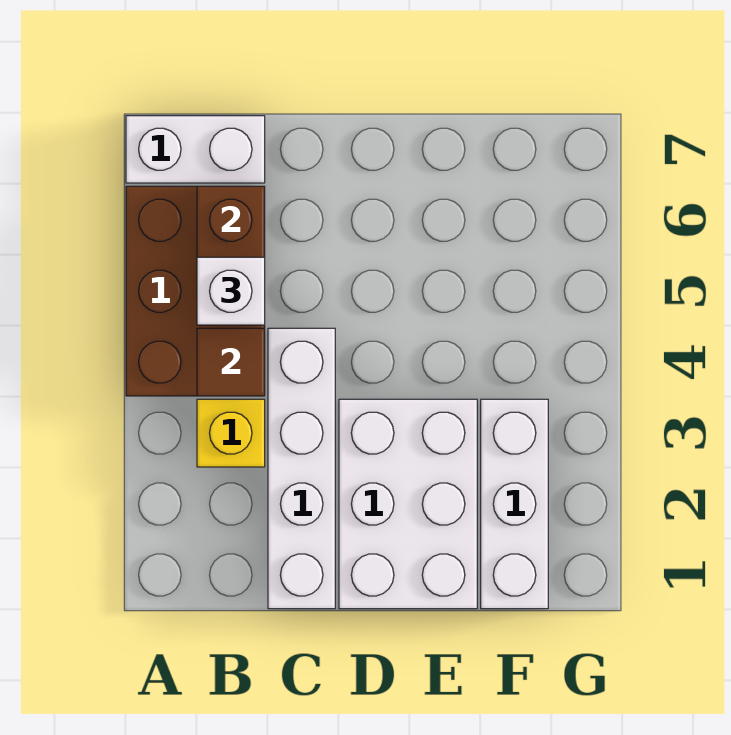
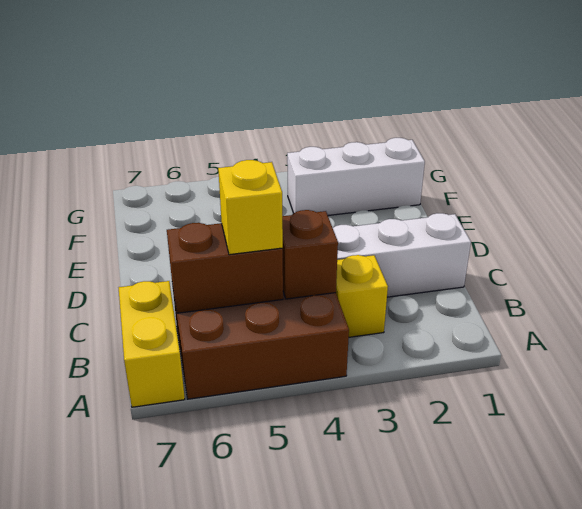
white 1x2 brick [126,116,265,183] -> yellow 1x2 brick [119,281,185,407]
brown 1x1 tile [197,328,265,396] -> brown 1x1 brick [282,210,338,299]
white 1x1 brick [197,257,265,325] -> yellow 1x1 brick [218,160,283,255]
white 2x3 brick [339,399,477,609] -> none

